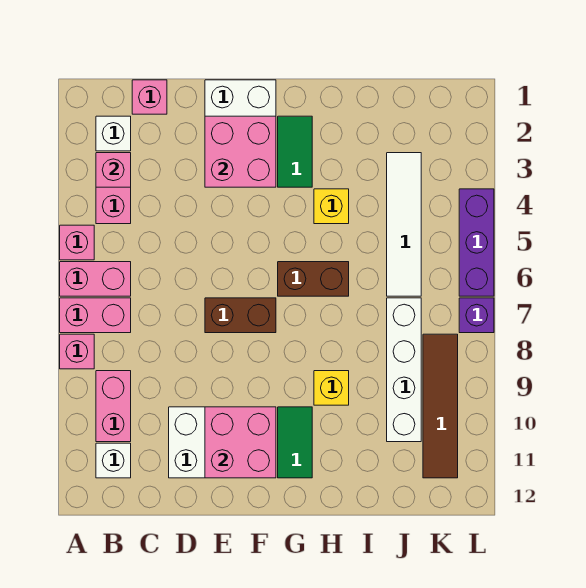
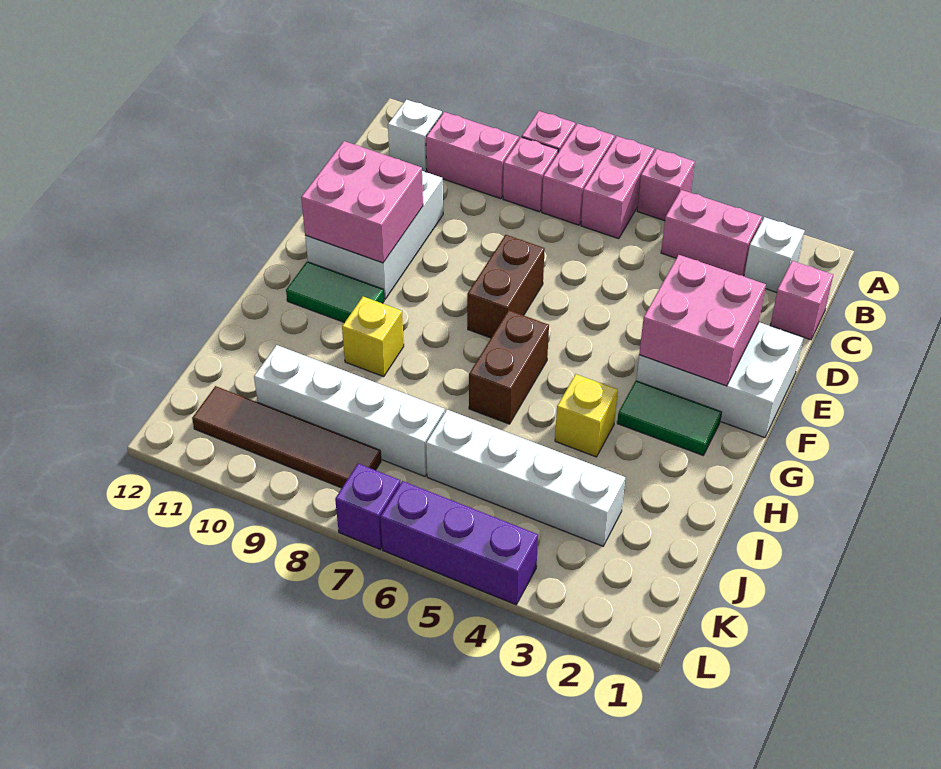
pink 1x1 brick [96,153,131,187] -> pink 1x1 brick moved to [503,137,558,212]
white 1x4 tile [387,153,421,296] -> white 1x4 brick [426,410,625,546]

